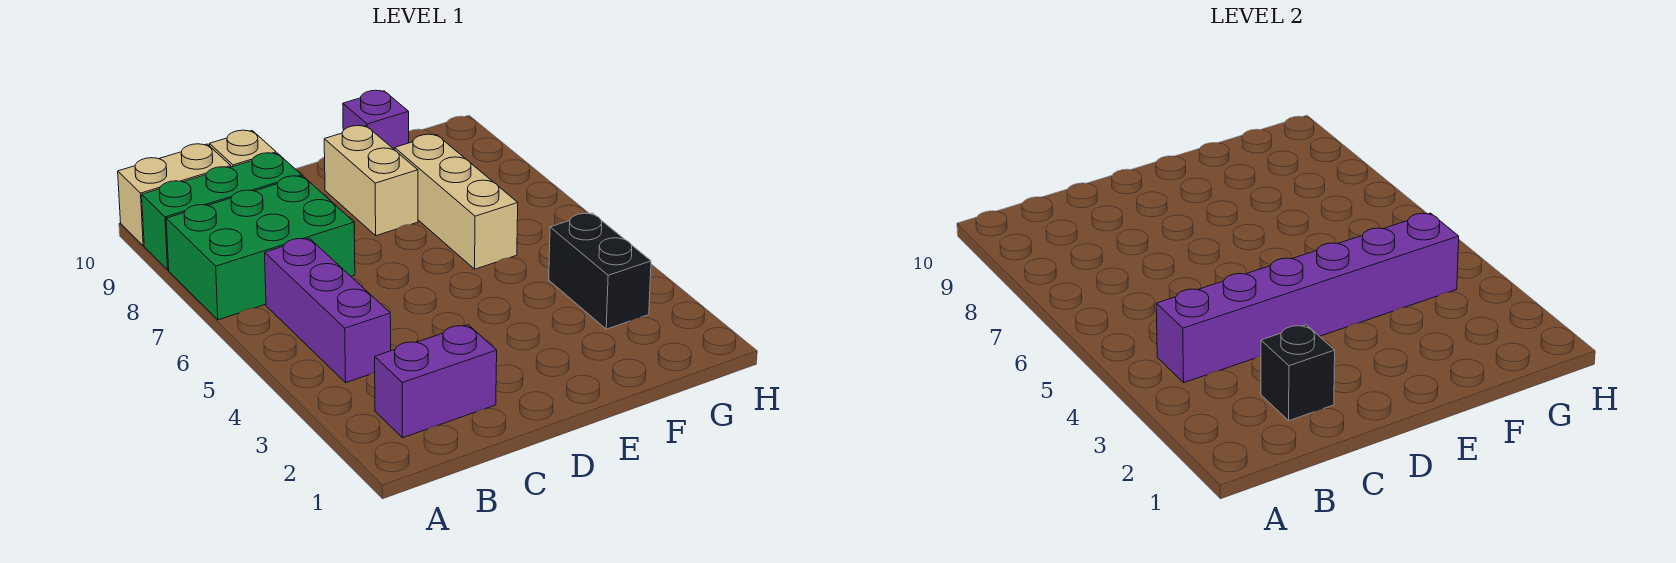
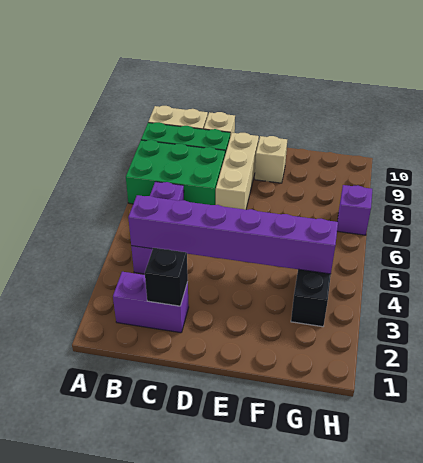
tan 1x2 brick [324,126,418,236] -> tan 1x1 brick [255,136,287,183]
tan 1x3 brick [395,134,518,269] -> tan 1x3 brick moved to [216,133,259,210]
purple 1x1 brick [343,90,409,150] -> purple 1x1 brick moved to [337,185,372,235]

